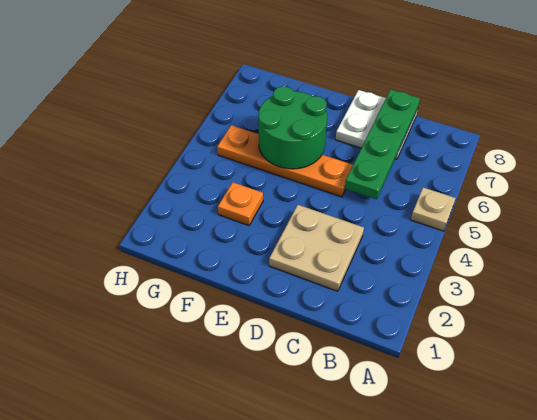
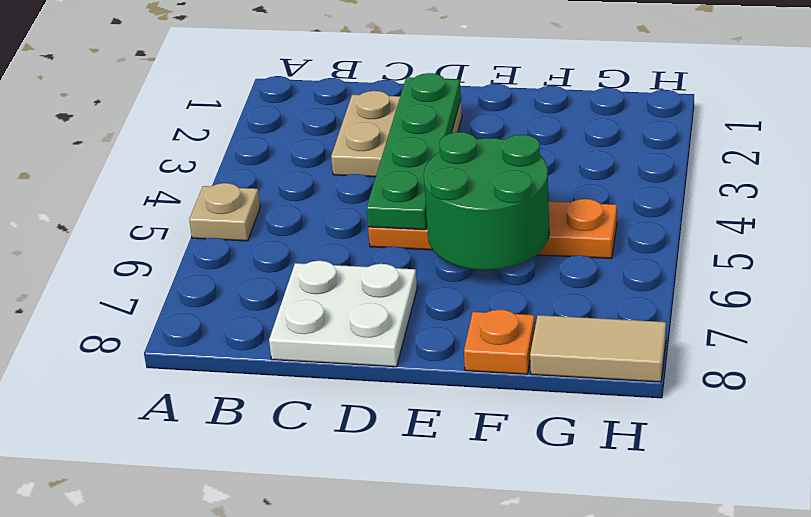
green 1x4 plate [345,90,420,199] -> green 1x4 plate moved to [366,73,461,230]
orange 1x1 plate [218,182,263,226] -> orange 1x1 plate moved to [464,310,535,374]
none -> tan 1x2 tile [530,315,666,382]

